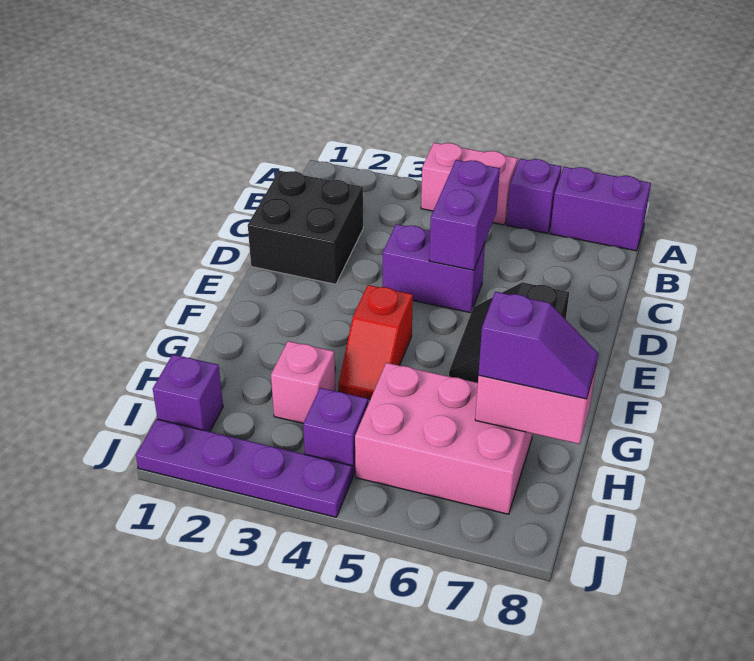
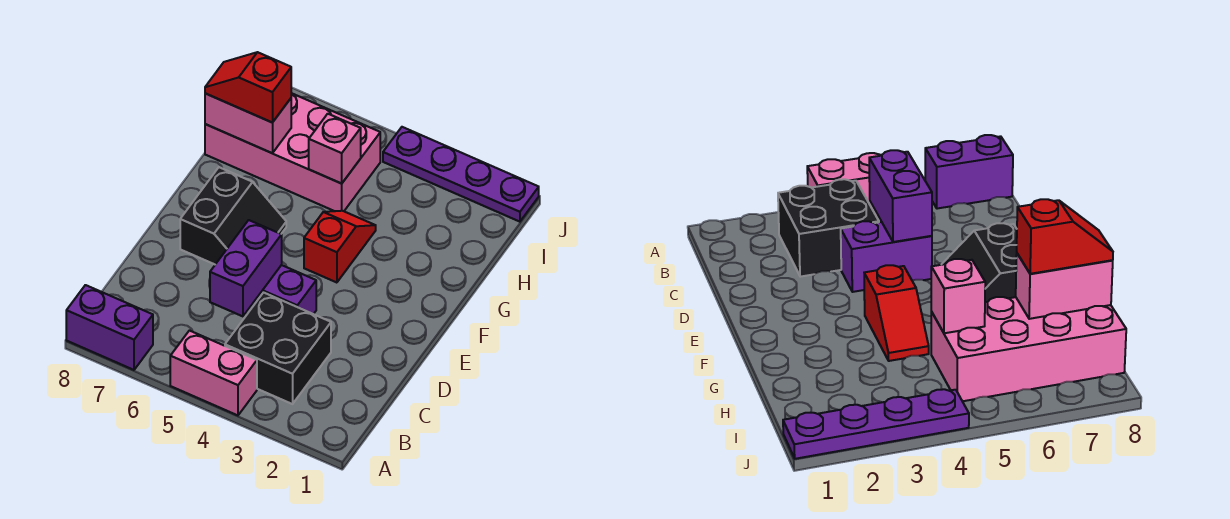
purple 1x1 brick [507,159,561,233] -> none
black 2x2 brick [248,171,363,284] -> black 2x2 brick moved to [225,293,331,404]
pink 1x1 brick [271,341,335,423] -> pink 1x1 brick moved to [309,114,361,184]
pink 2x3 brick [355,363,533,514] -> pink 2x4 brick [205,93,380,211]
purple 1x2 slope [478,292,598,399] -> red 1x2 slope [205,52,291,123]
purple 1x1 brick [153,354,223,432] -> none
purple 1x1 brick [303,388,368,477] -> none

